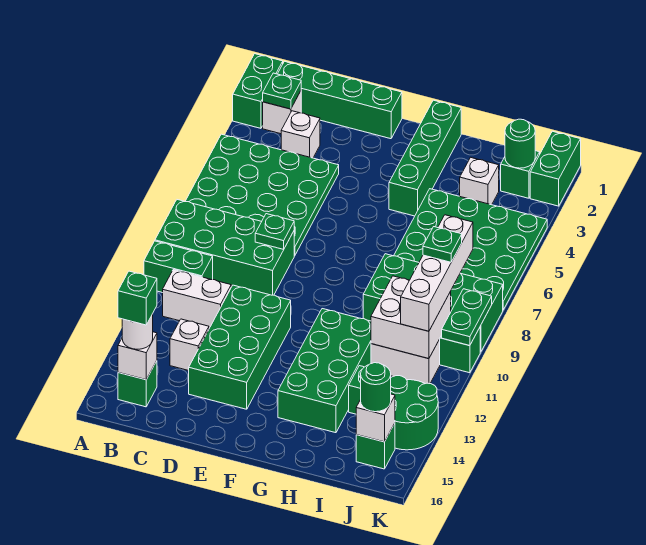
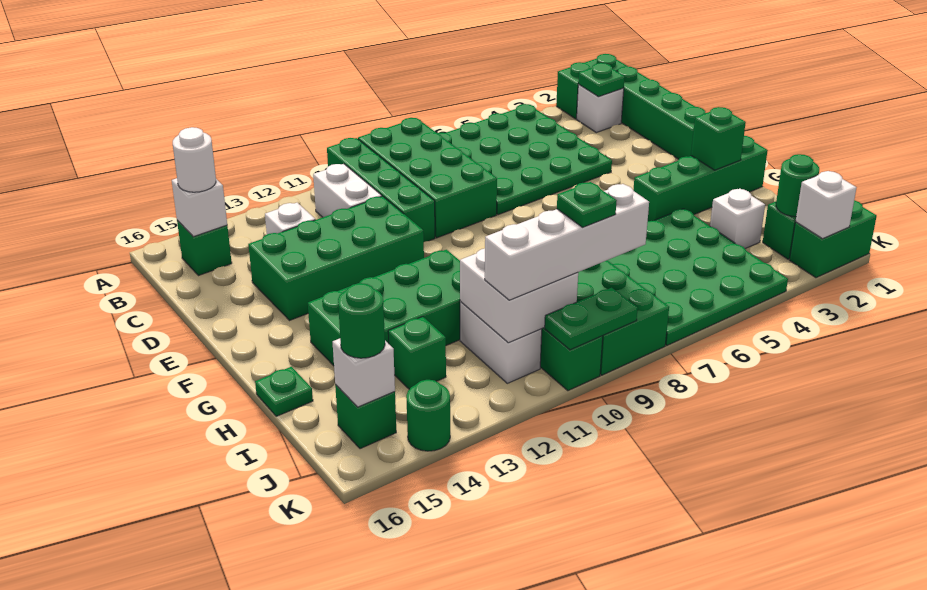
green 1x2 brick [144,241,213,293] -> green 1x4 brick [327,138,435,242]
green 1x1 brick [118,271,157,325] -> green 1x1 brick moved to [691,107,746,170]
white 1x1 brick [281,111,320,158] -> white 1x1 brick moved to [796,171,857,239]
green 1x1 plate [255,214,294,249] -> green 1x1 plate moved to [255,367,313,416]
green 2x2 round brick [391,376,438,450] -> green 1x1 round brick [406,380,450,451]

